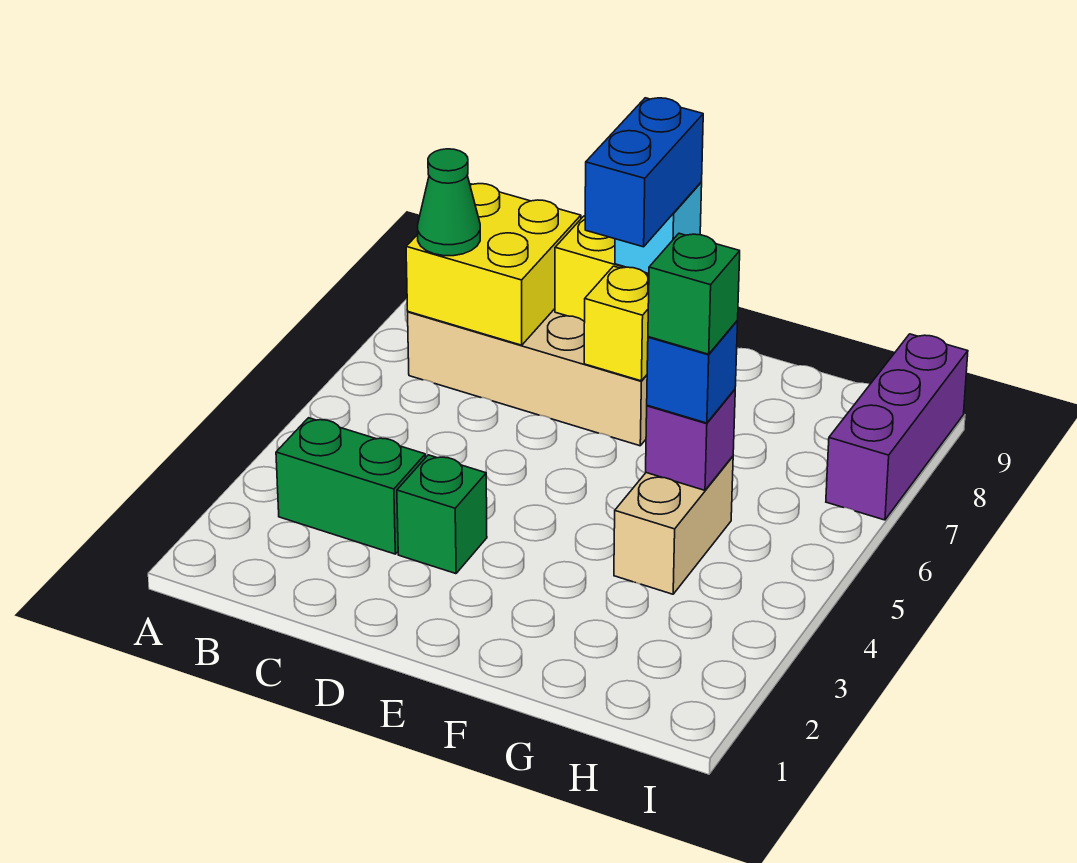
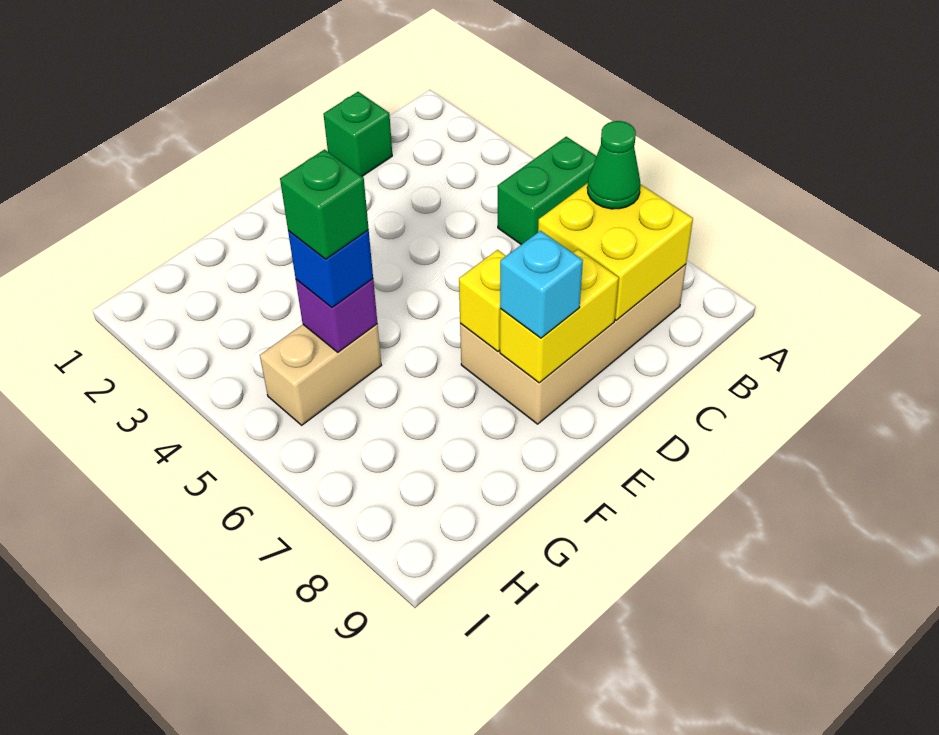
green 1x2 brick [276,418,425,554] -> green 1x2 brick moved to [498,137,596,245]
green 1x1 brick [397,455,487,574] -> green 1x1 brick moved to [323,92,392,176]
blue 1x2 brick [585,98,703,247] -> none
tan 1x2 brick [614,456,733,594] -> tan 1x2 brick turned to [260,324,381,425]
purple 1x3 brick [826,334,968,520] -> none

